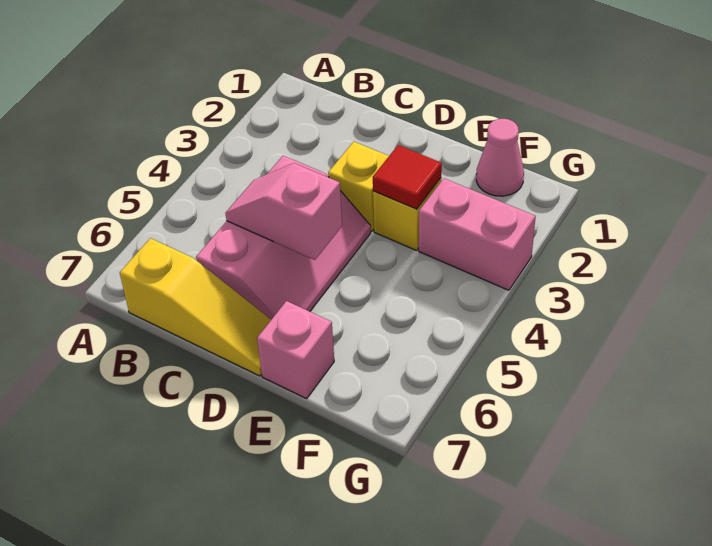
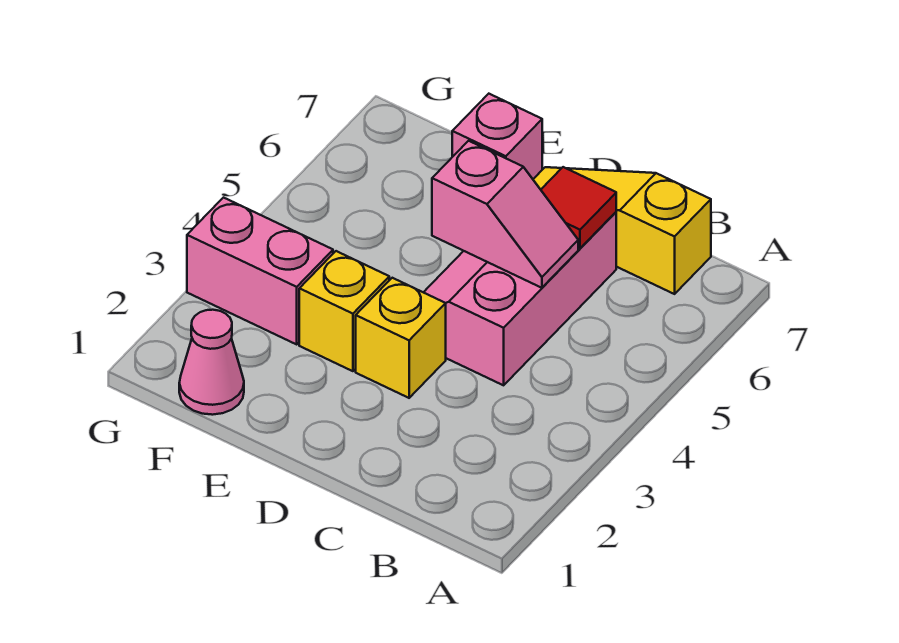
red 1x1 tile [373,145,442,209] -> red 1x1 tile moved to [541,167,616,248]

